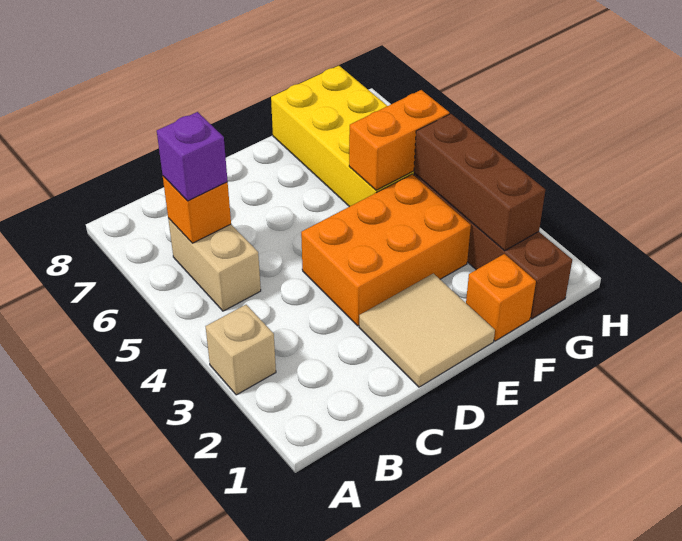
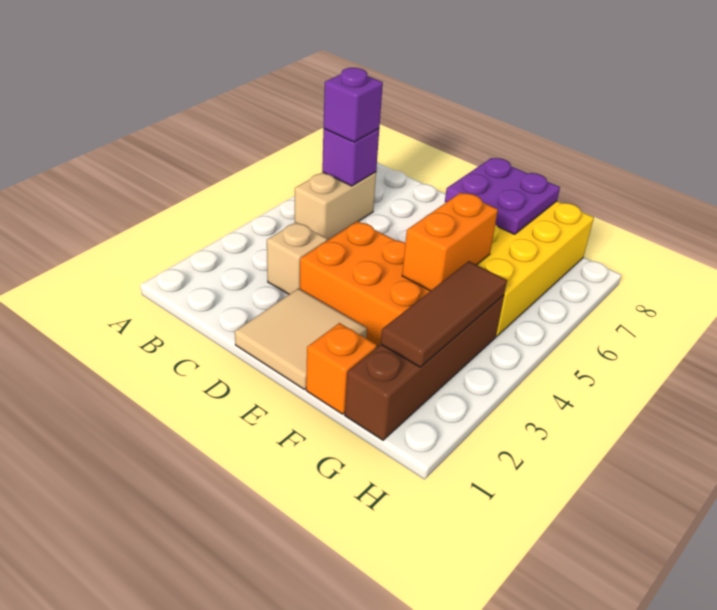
tan 1x1 brick [206,305,276,395] -> tan 1x1 brick moved to [267,222,327,294]
orange 1x1 brick [163,176,231,243] -> purple 1x1 brick [322,129,379,186]
none -> purple 2x2 plate [445,158,560,234]
orange 1x2 brick [349,90,449,190] -> orange 1x2 brick turned to [402,193,498,291]
brown 1x3 brick [414,114,545,251] -> brown 1x3 tile [381,261,507,367]

